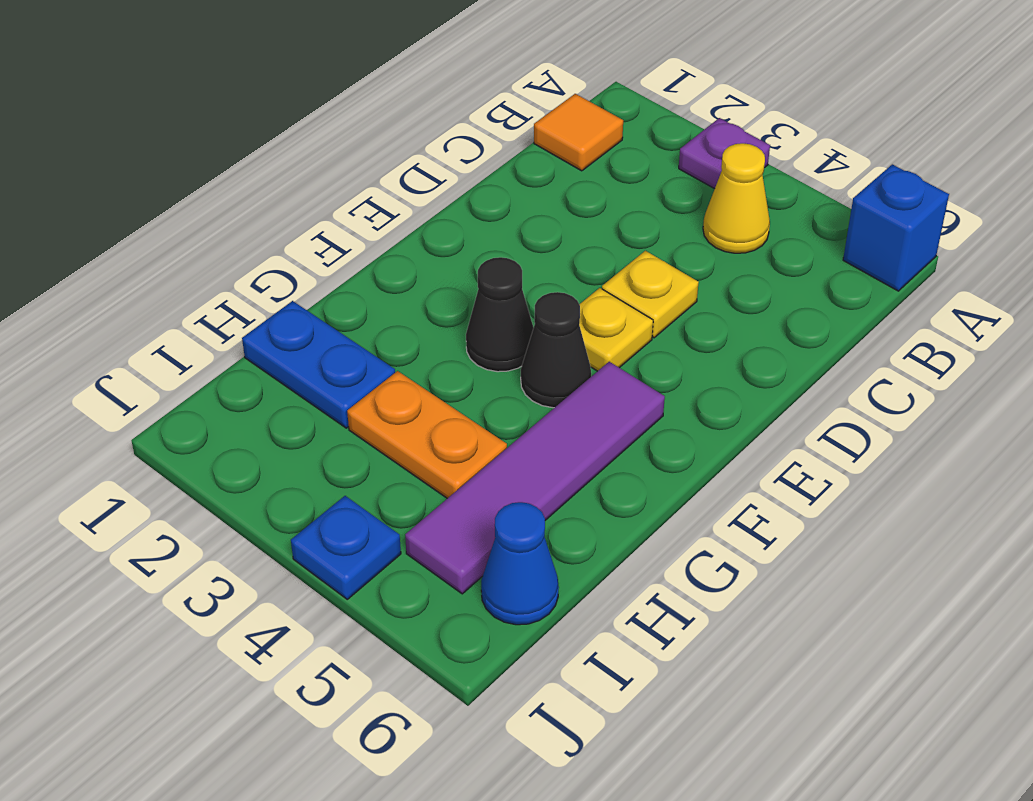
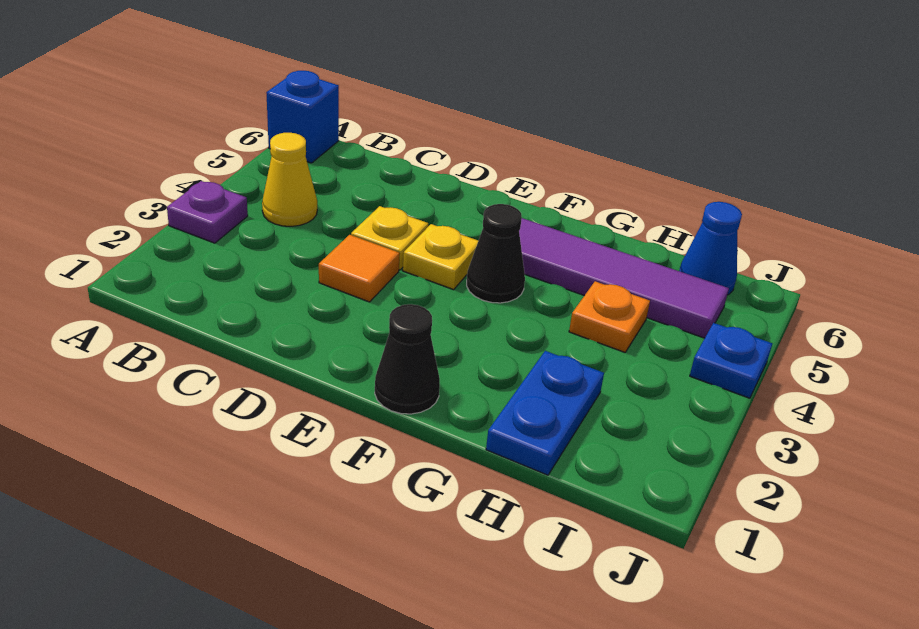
orange 1x1 tile [534,94,623,171] -> orange 1x1 tile moved to [319,235,400,302]
black 1x1 cone [466,257,534,372] -> black 1x1 cone moved to [375,304,440,414]
orange 1x2 plate [347,371,507,498] -> orange 1x1 plate [569,281,650,352]

